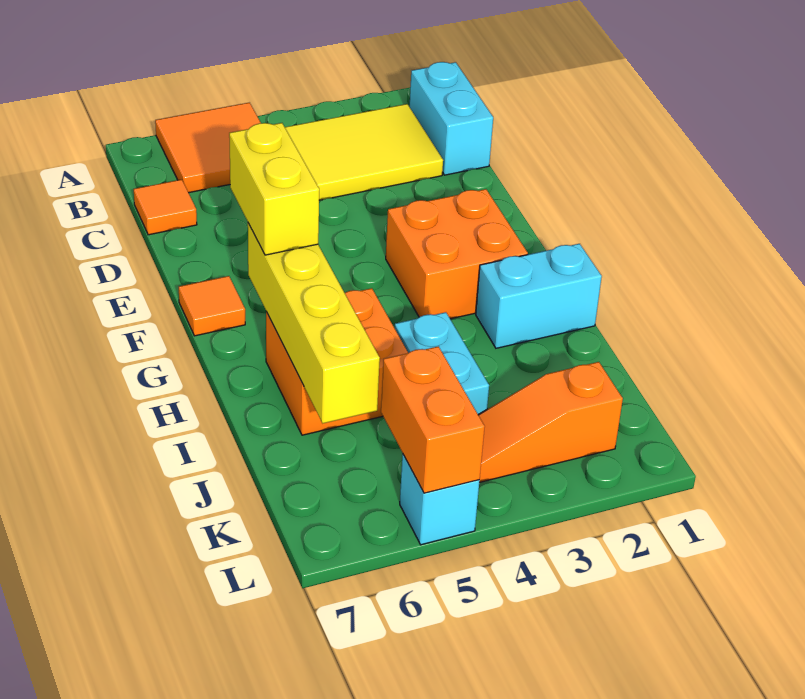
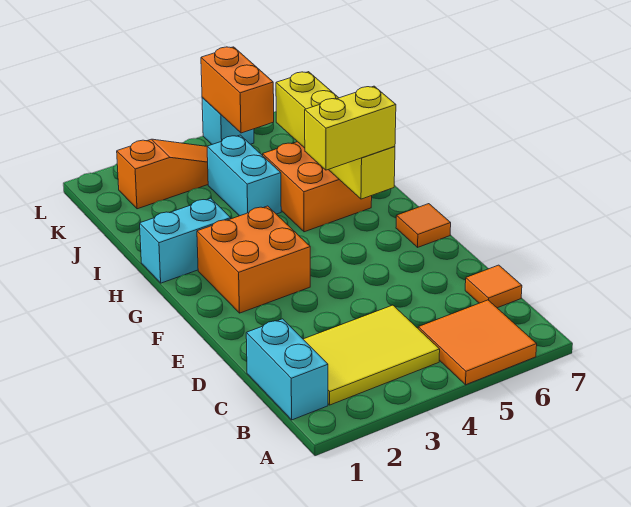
yellow 1x2 brick [229,123,319,255] -> yellow 1x2 brick turned to [305,86,396,170]

